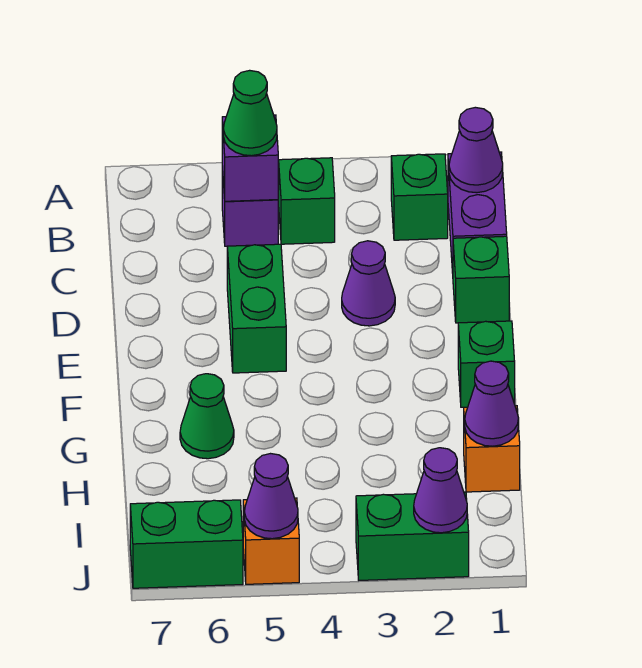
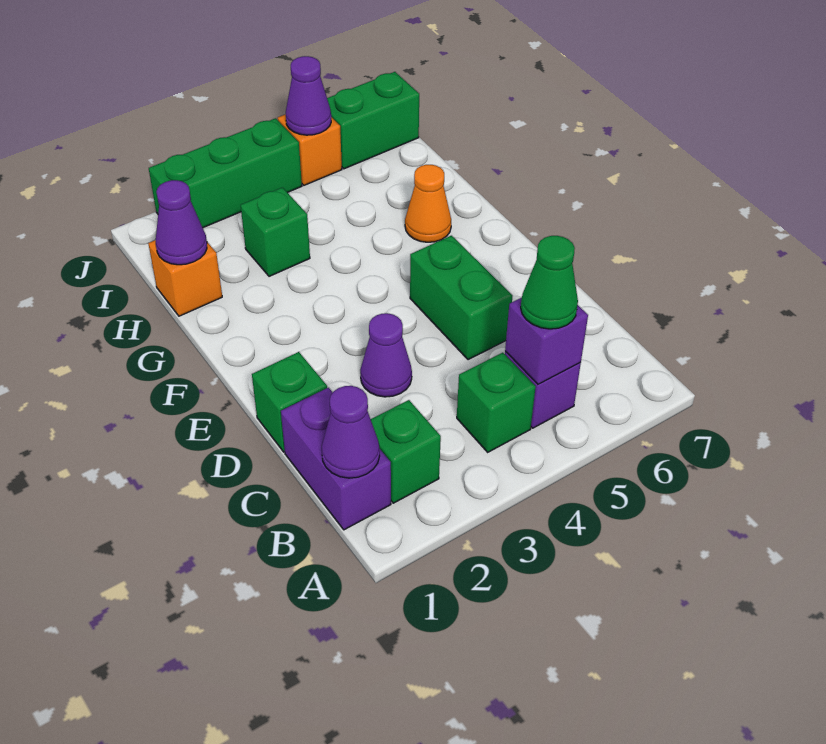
green 1x1 brick [458,321,515,407] -> green 1x1 brick moved to [241,188,310,276]
green 1x1 cone [180,374,234,459] -> orange 1x1 cone [405,165,451,242]
green 1x2 brick [356,492,469,580] -> green 1x3 brick [149,118,302,228]
purple 1x1 cone [414,448,467,533] -> none

